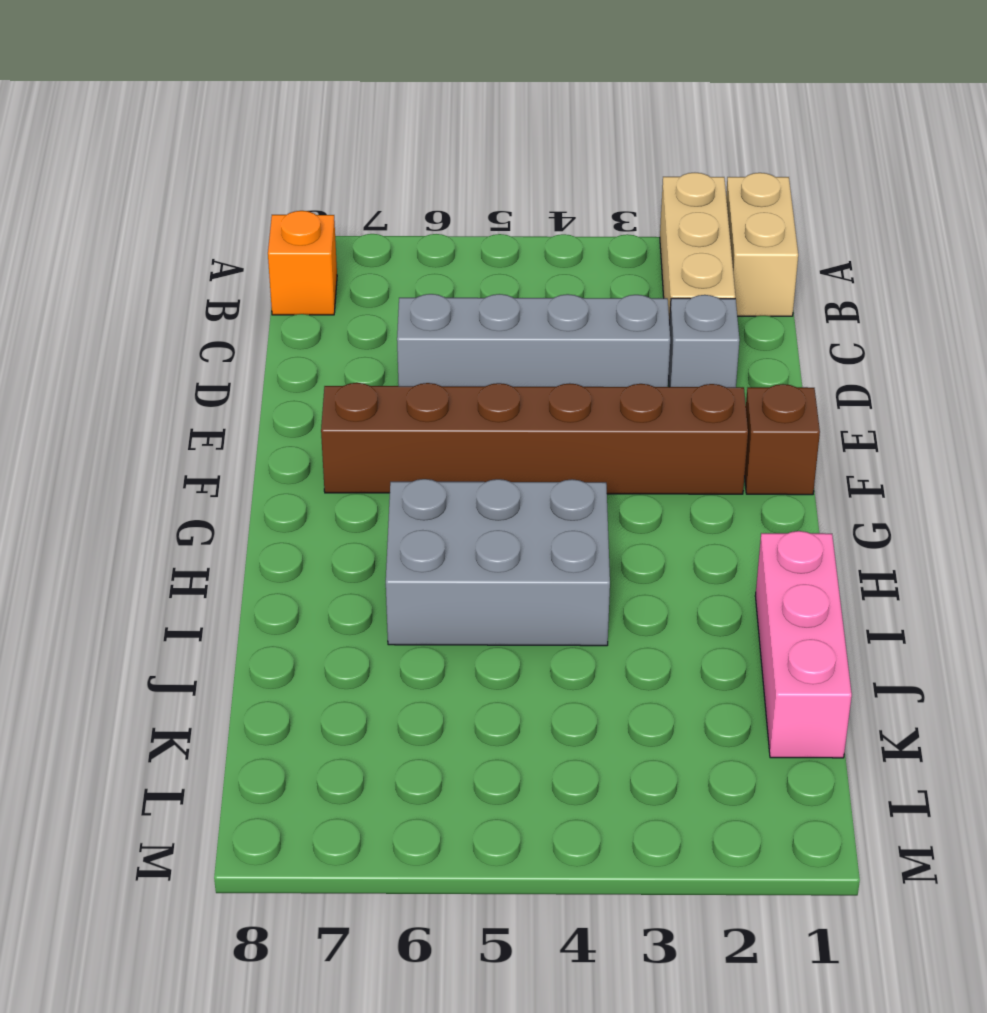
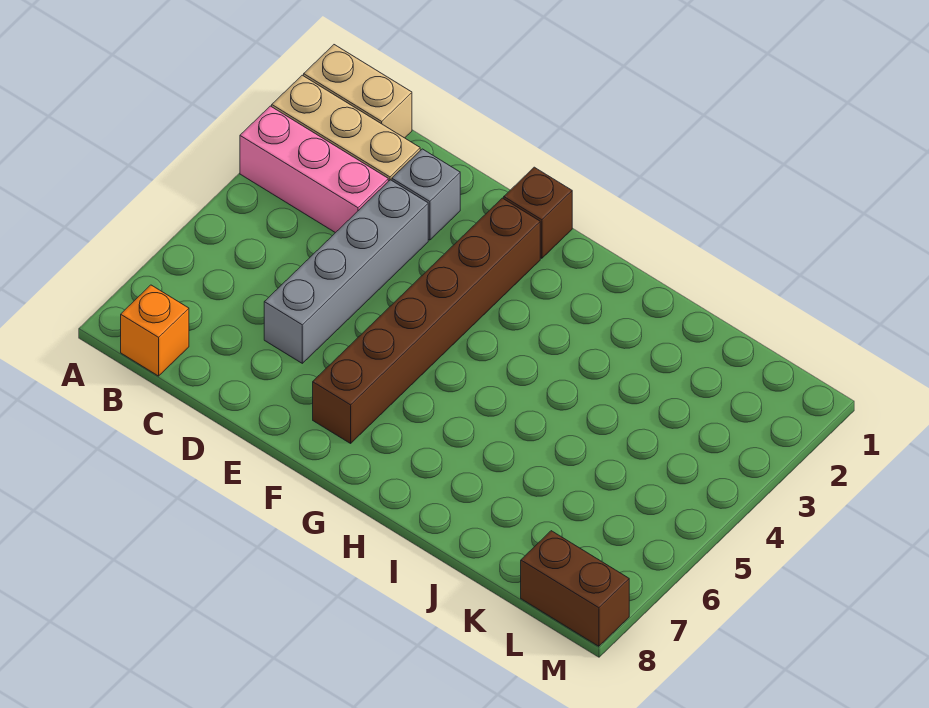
grey 2x3 brick [386,479,610,646] -> none
pink 1x3 brick [755,531,852,758] -> pink 1x3 brick moved to [240,106,388,233]
none -> brown 1x2 brick [521,531,629,646]

